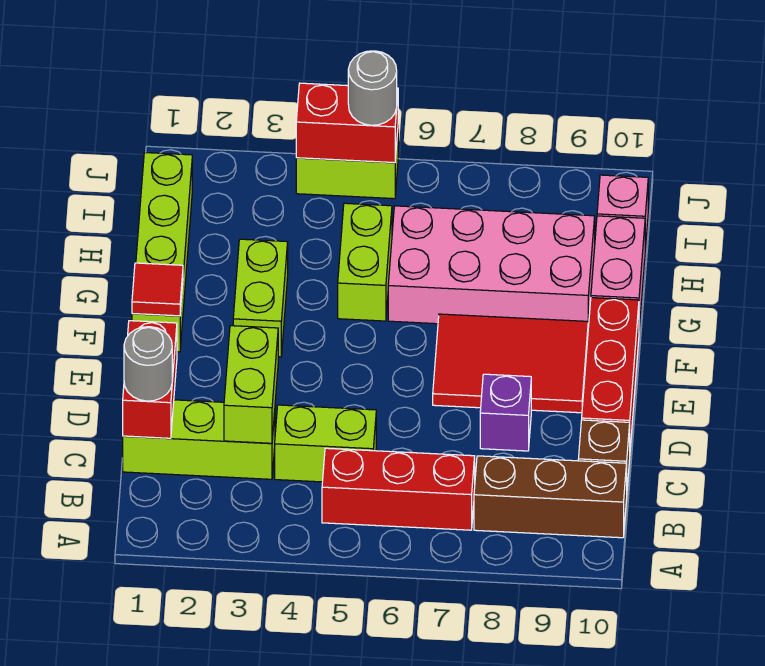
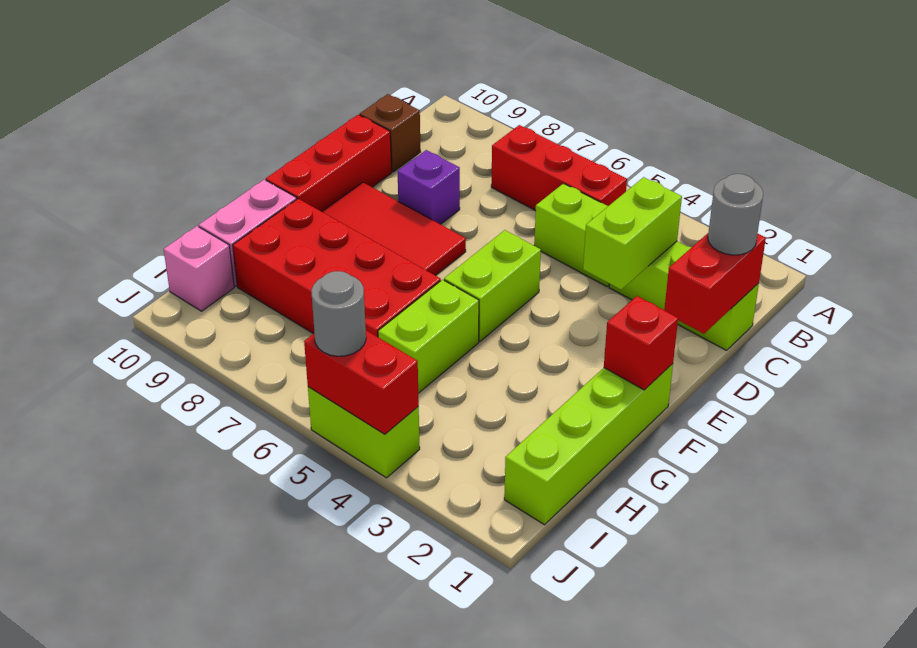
brown 1x3 brick [474,456,627,538] -> none
red 1x1 tile [132,263,183,316] -> red 1x1 brick [604,296,678,390]
lime 1x2 brick [233,239,288,357] -> lime 1x2 brick moved to [444,230,541,341]
pink 2x4 brick [388,206,595,327] -> red 2x4 brick [233,199,441,337]

